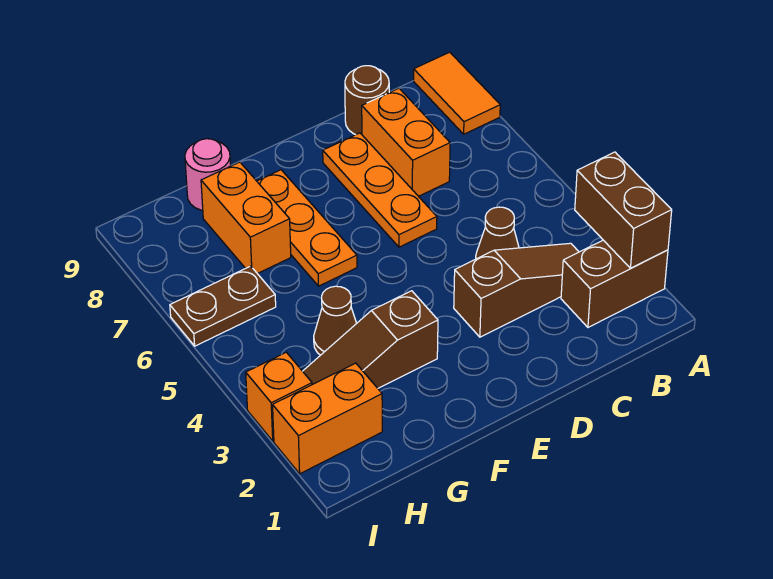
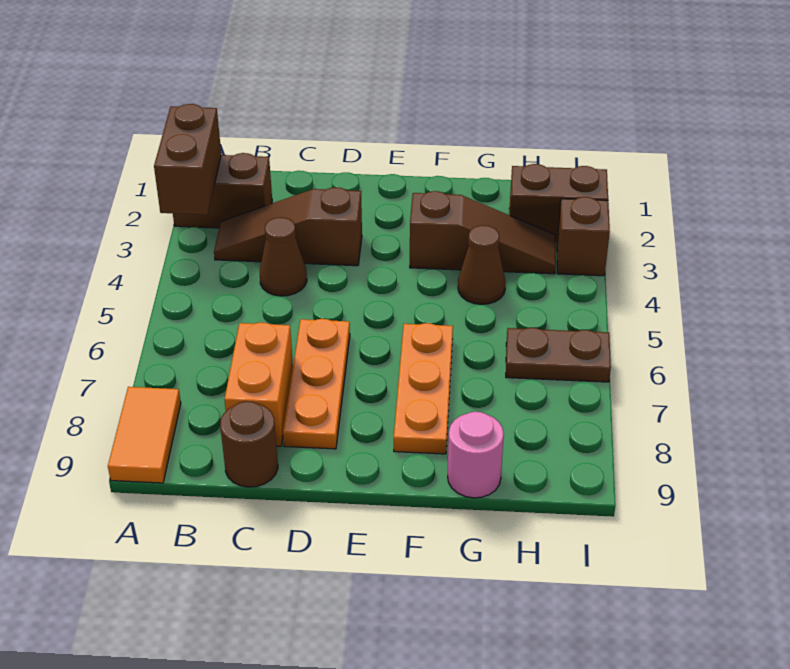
orange 1x2 brick [201,162,291,274] -> none
orange 1x2 brick [273,363,382,474] -> brown 1x2 brick [509,164,608,242]
orange 1x1 brick [246,352,312,441] -> brown 1x1 brick [557,197,610,276]

